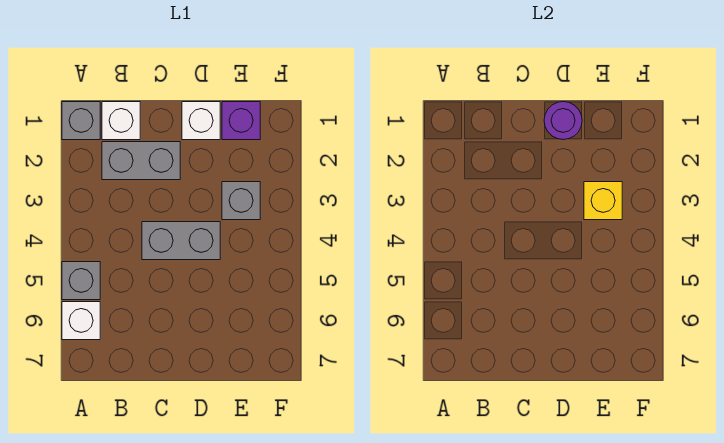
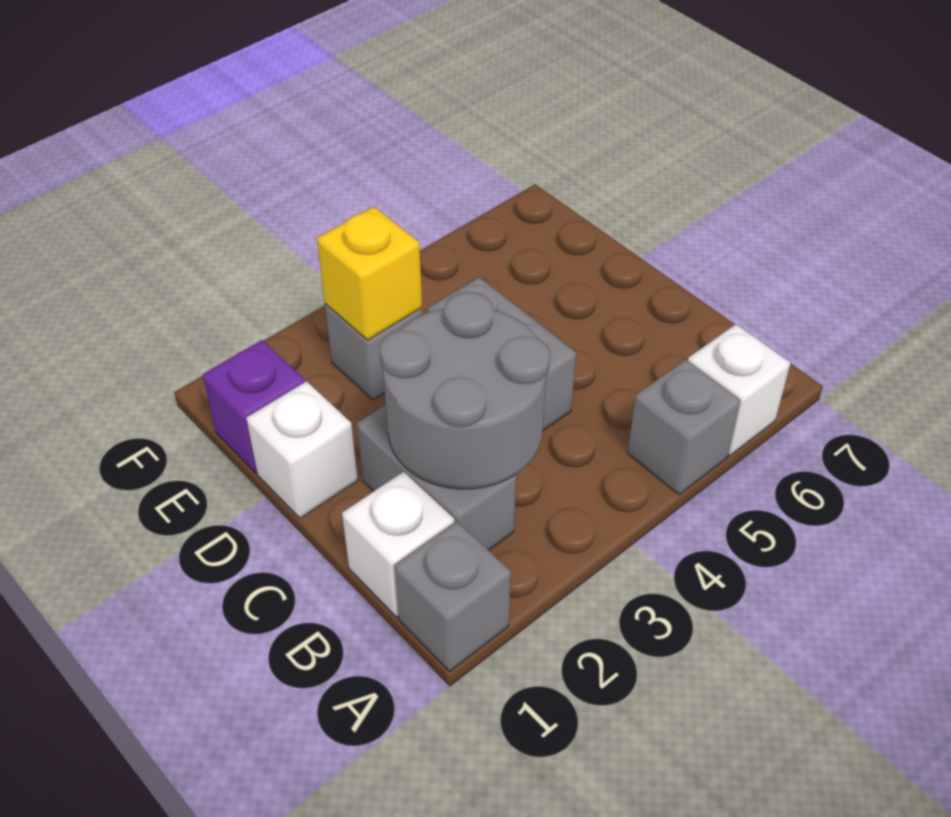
none -> grey 2x2 round brick [380,292,550,489]
purple 1x1 round brick [544,102,582,140] -> none

